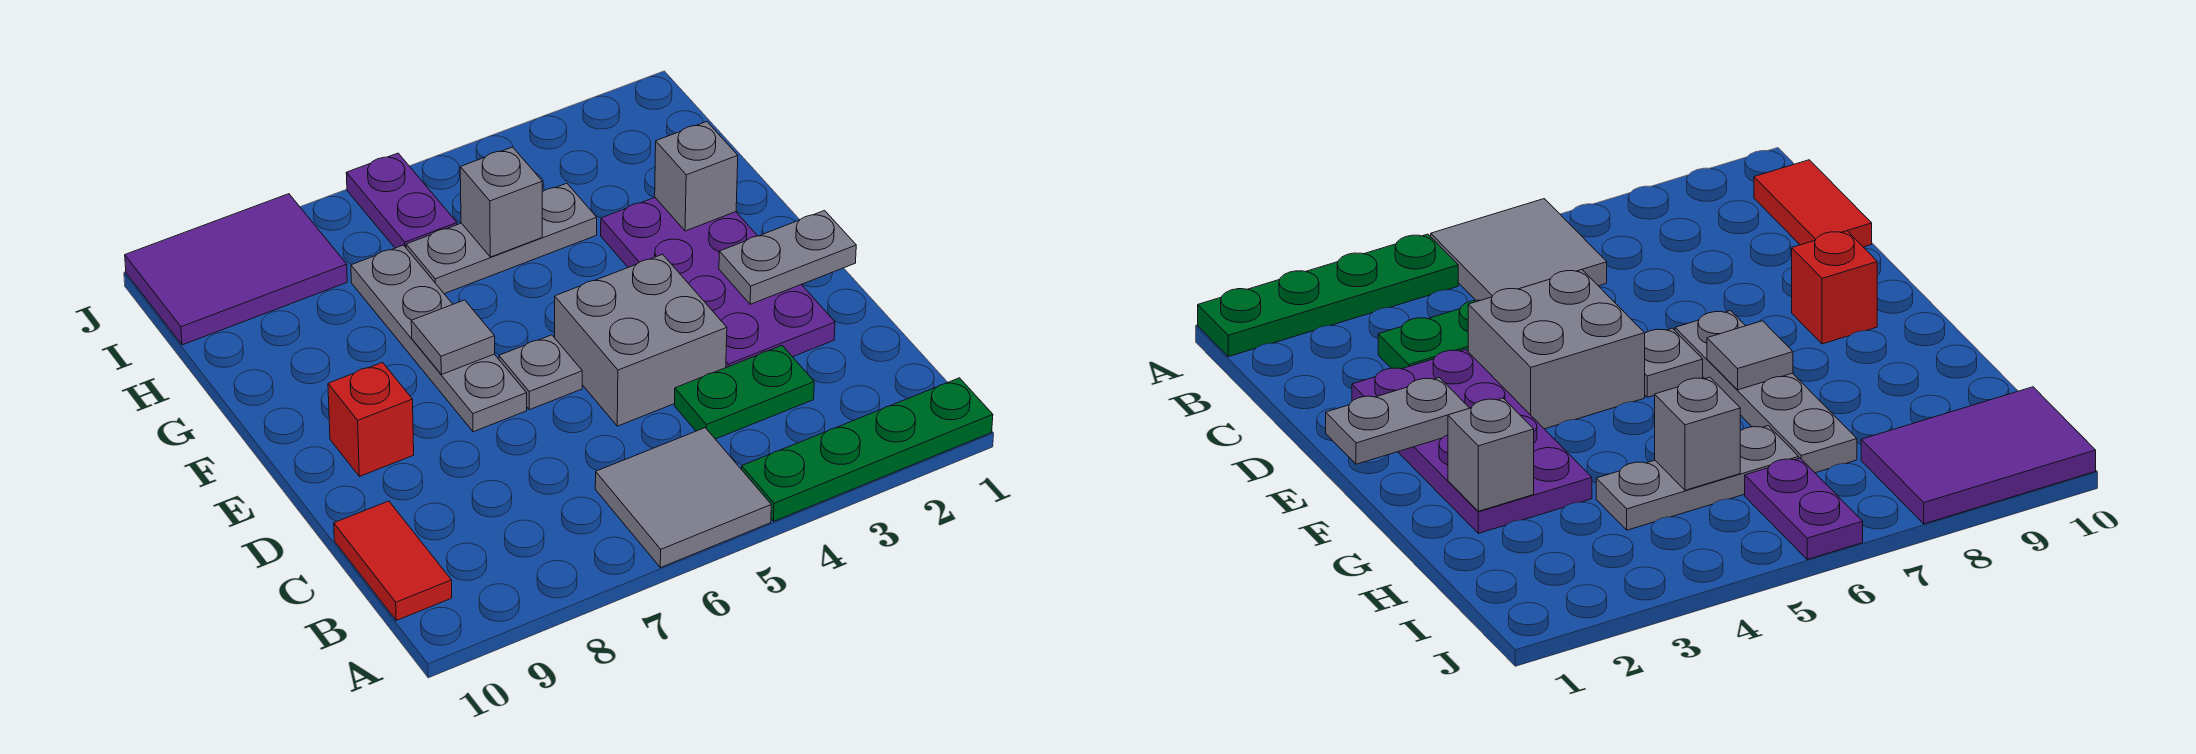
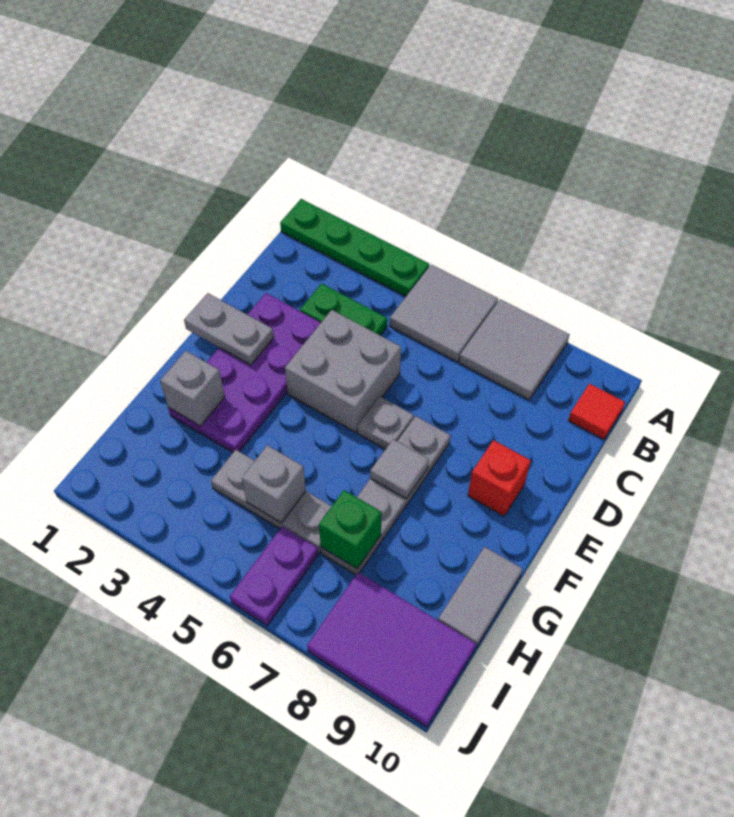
none -> grey 2x2 tile [459,299,570,400]
red 1x2 tile [334,501,452,620] -> red 1x1 tile [568,384,625,439]
none -> grey 1x2 tile [438,547,522,647]
none -> green 1x1 brick [319,490,382,569]

